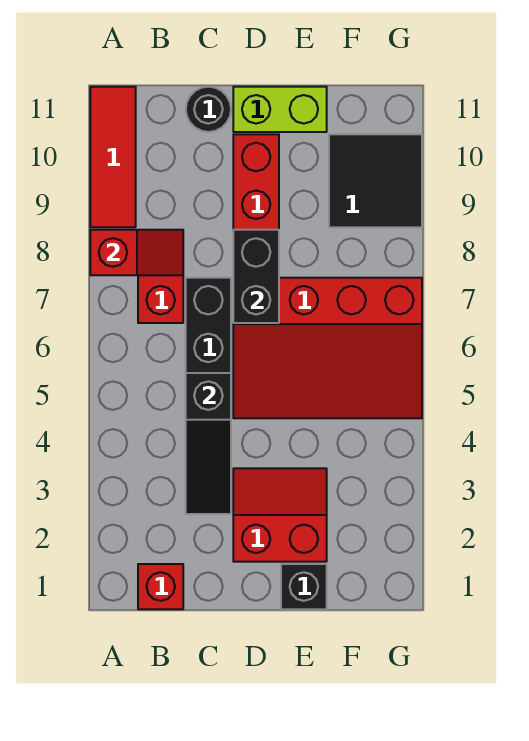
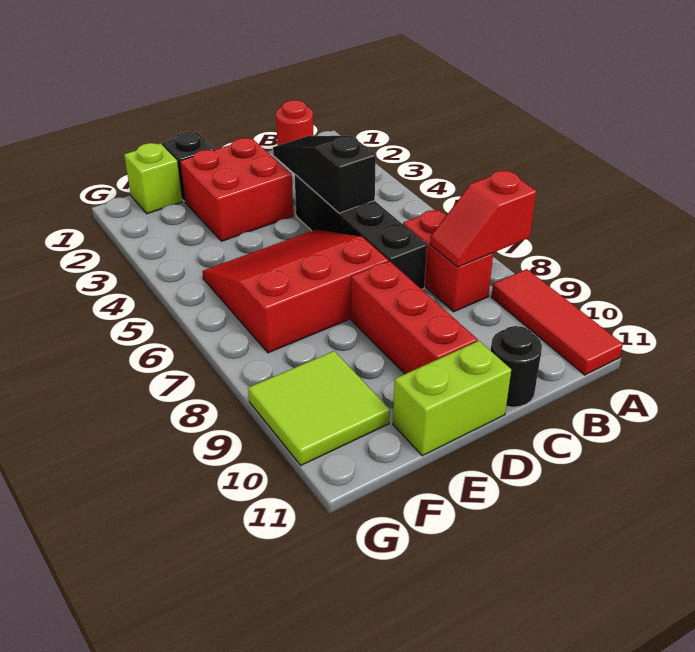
red 1x1 brick [138,564,183,609] -> red 1x1 round brick [276,100,313,145]
red 2x2 slope [233,468,327,562] -> red 2x2 brick [180,138,293,241]
red 3x4 slope [233,278,422,418] -> red 3x3 slope [202,230,388,353]
black 1x2 brick [233,230,279,323] -> none
none -> lime 1x1 brick [124,143,182,214]
black 2x2 tile [329,134,422,227] -> lime 2x2 tile [248,351,390,465]

